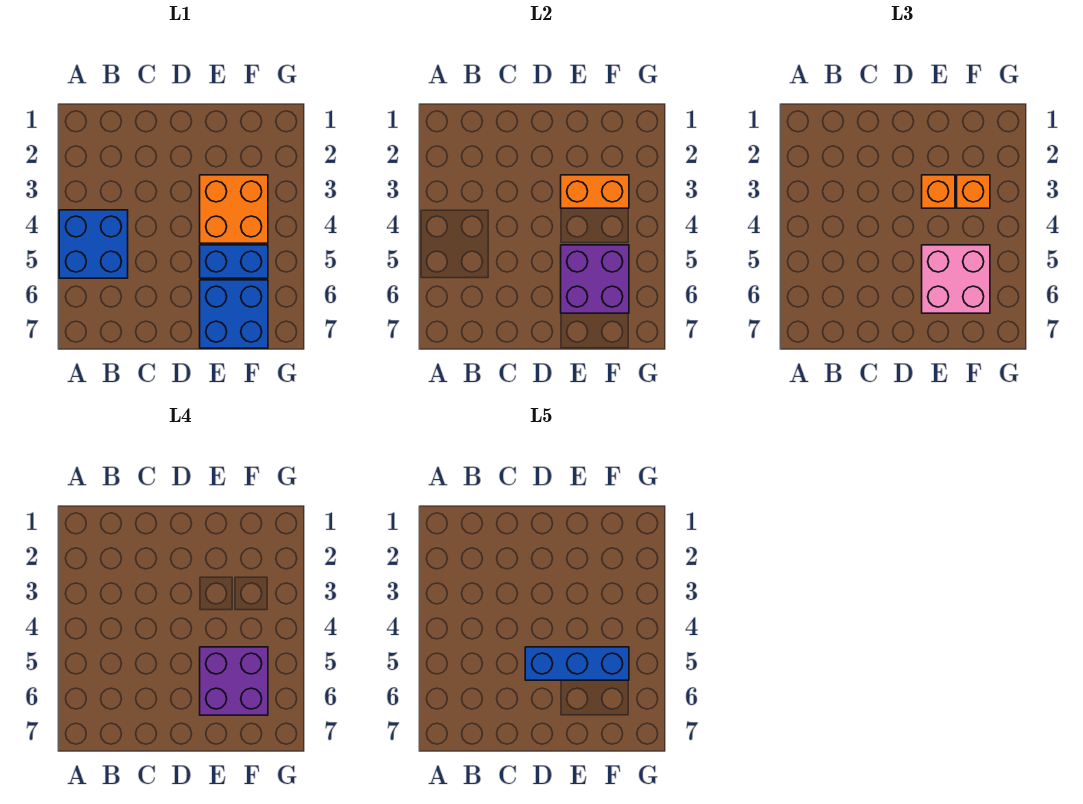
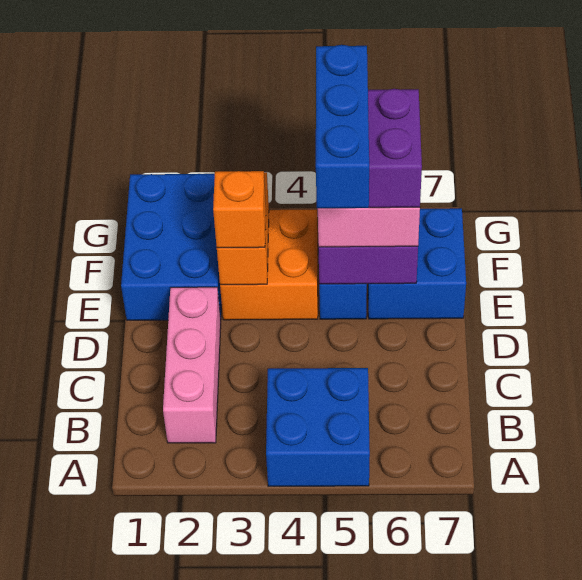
none -> pink 1x3 brick [163,287,221,443]
none -> blue 2x3 brick [121,174,222,320]
orange 1x1 brick [957,175,990,208] -> none

